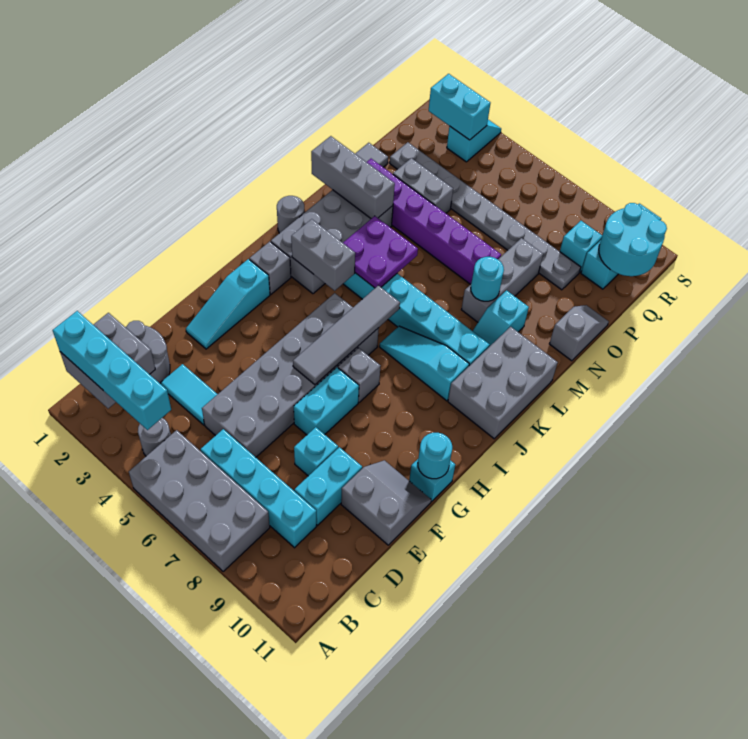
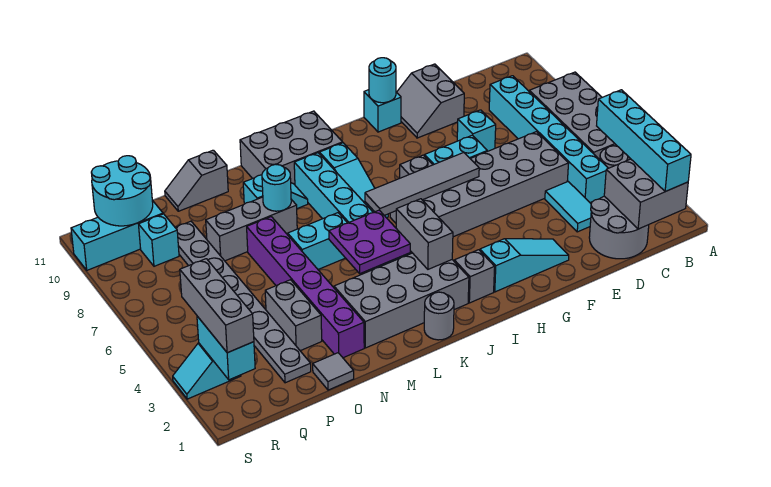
cyan 1x4 brick [201,429,317,548] -> cyan 1x6 brick [489,76,608,203]
cyan 1x2 brick [294,447,362,525] -> cyan 1x2 brick moved to [288,213,347,269]
grey 1x3 brick [311,136,395,219] -> grey 1x3 brick moved to [180,259,254,353]

